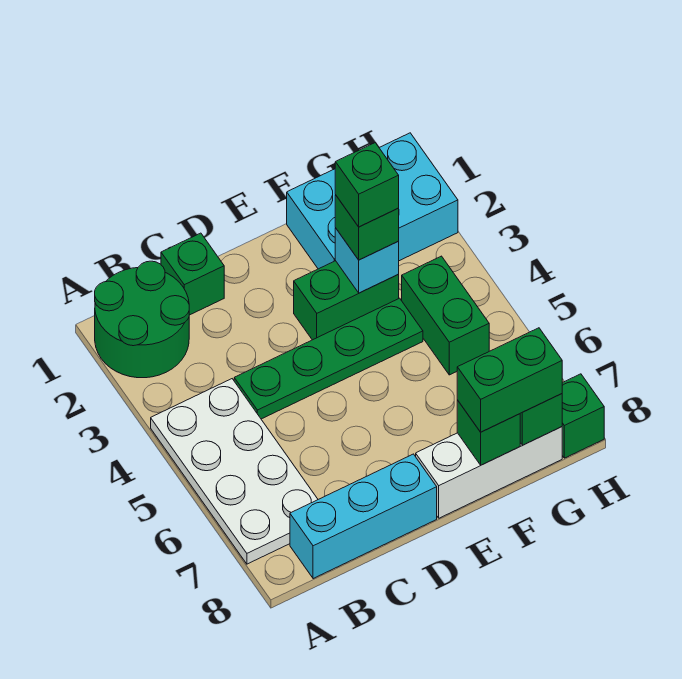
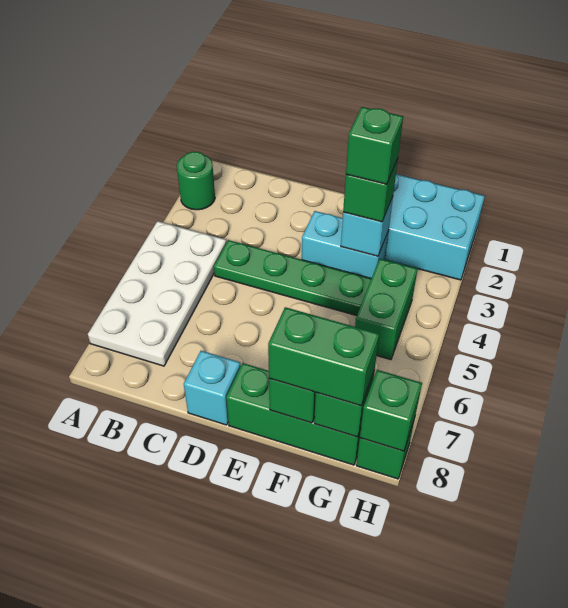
green 2x2 round brick [95,261,189,378] -> green 1x1 round brick [177,152,215,210]
cyan 1x3 brick [290,454,437,579] -> cyan 1x1 brick [184,351,241,425]
green 1x1 brick [161,233,224,315] -> green 1x1 brick moved to [360,370,422,451]
green 1x2 brick [294,261,399,340] -> cyan 1x2 brick [302,211,389,279]
white 1x3 brick [416,427,562,518] -> green 1x3 brick [226,363,361,465]

